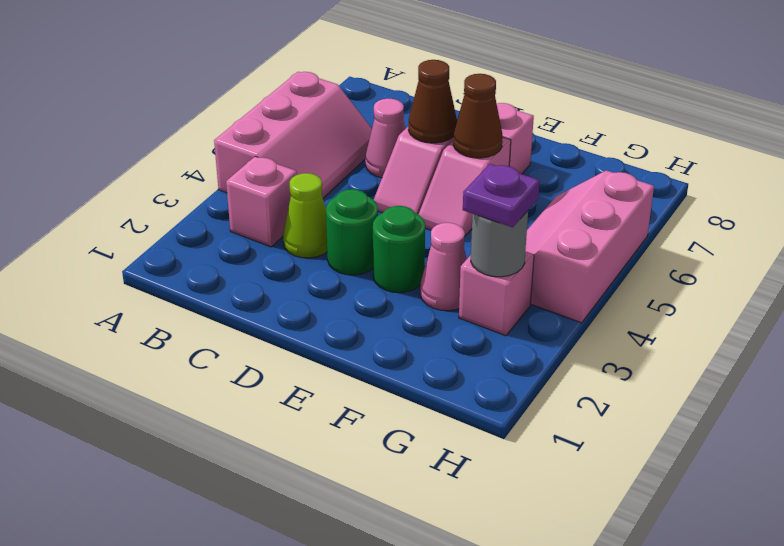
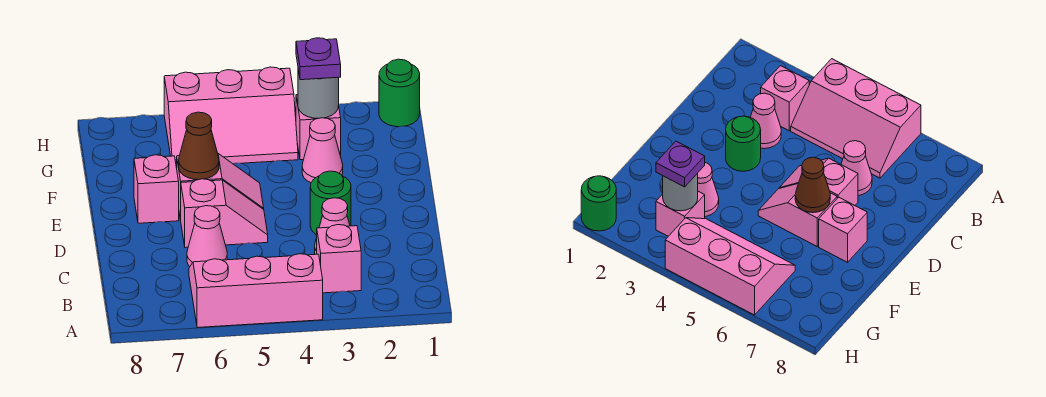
lime 1x1 cone [283,173,327,258] -> pink 1x1 cone [315,198,350,254]
brown 1x1 cone [408,60,457,143] -> none
green 1x1 round brick [373,206,425,293] -> green 1x1 round brick moved to [379,59,420,127]

